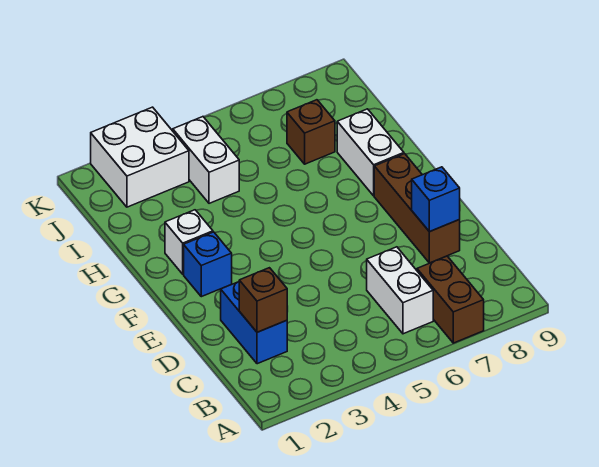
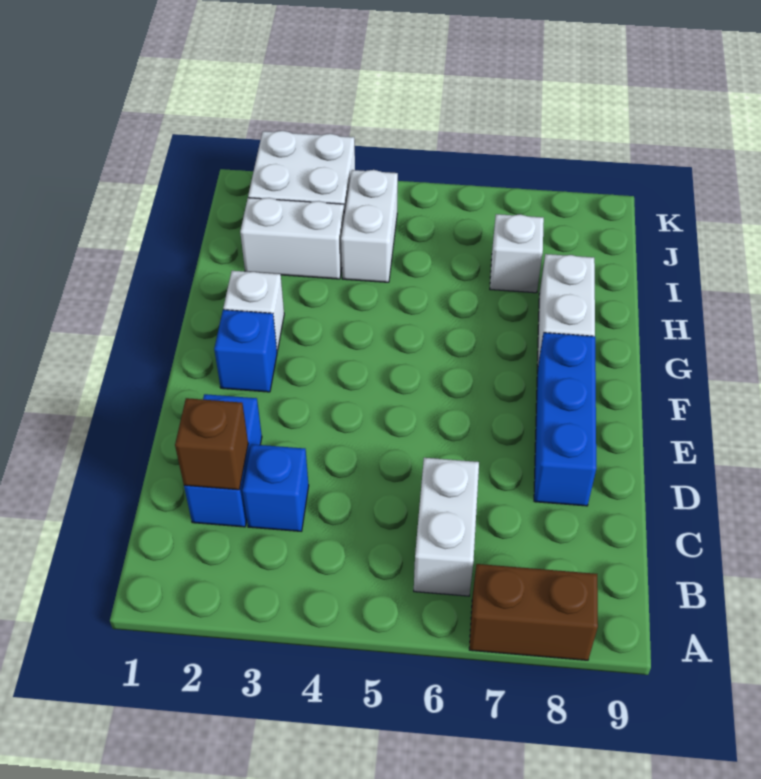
brown 1x2 brick [417,256,484,343] -> brown 1x2 brick turned to [469,564,598,660]
brown 1x3 brick [374,154,460,263] -> blue 1x3 brick [534,333,596,506]
blue 1x1 brick [412,167,460,232] -> blue 1x1 brick moved to [242,444,309,531]
none -> white 1x2 brick [240,198,344,279]
brown 1x1 brick [287,100,335,164] -> white 1x1 brick [490,214,544,293]

